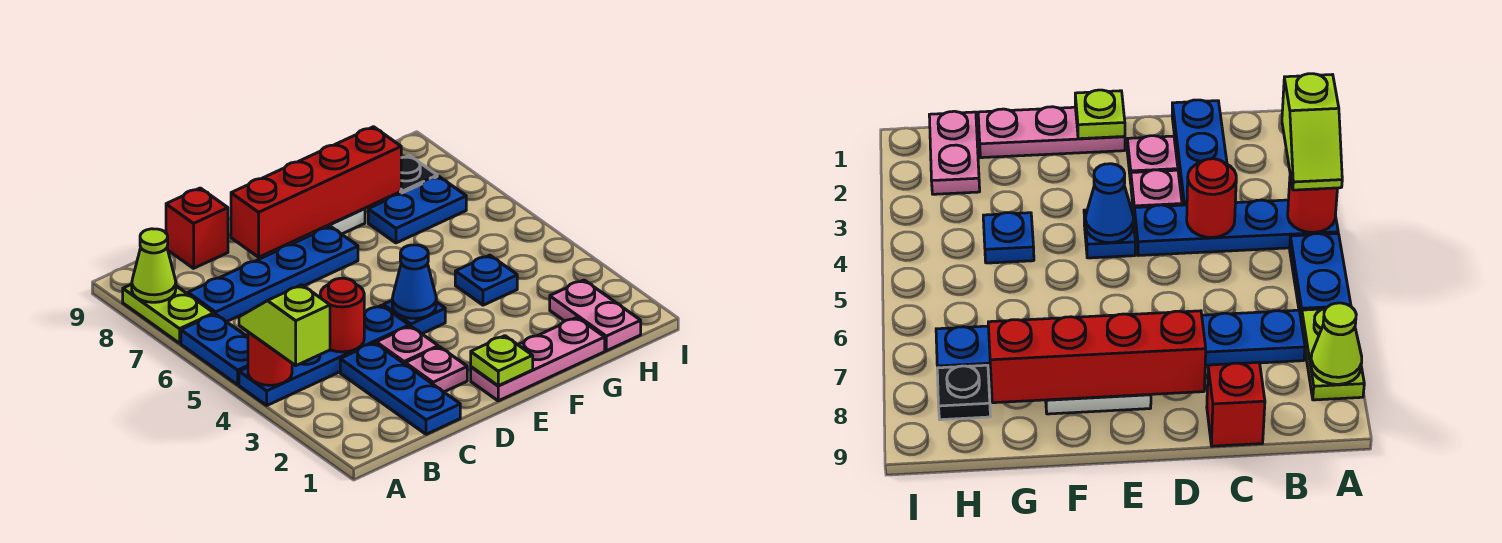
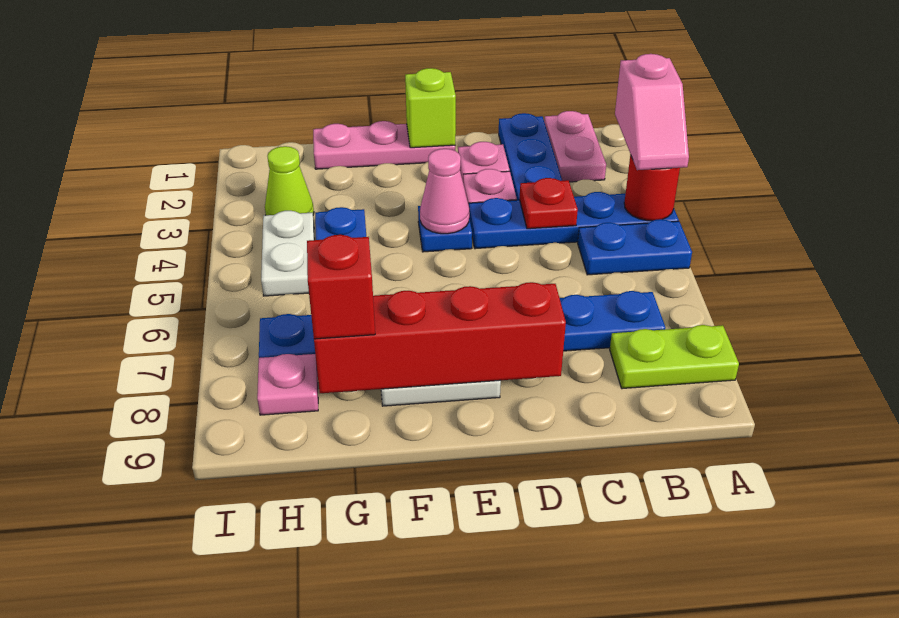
lime 1x2 slope [239,285,330,366] -> pink 1x2 slope [615,54,689,170]
blue 1x2 plate [181,314,248,385] -> blue 1x2 plate turned to [578,219,692,275]
lime 1x2 plate [123,284,214,343] -> lime 1x2 plate turned to [610,325,739,389]
lime 1x1 cone [132,229,176,302] -> lime 1x1 cone moved to [265,146,314,215]
red 1x1 round brick [320,278,364,352] -> red 1x1 plate [520,178,578,229]
red 1x1 brick [166,188,228,268] -> red 1x1 brick moved to [307,235,375,339]
lime 1x1 plate [471,336,533,386] -> lime 1x1 brick [405,68,456,148]
blue 1x1 cone [392,245,436,319] -> pink 1x1 cone [420,149,469,234]
pink 1x2 plate [550,280,641,351] -> pink 1x2 plate moved to [544,111,606,182]
none -> white 1x2 plate [261,211,315,296]
black 1x1 plate [395,156,437,195] -> pink 1x1 plate [257,354,318,415]

